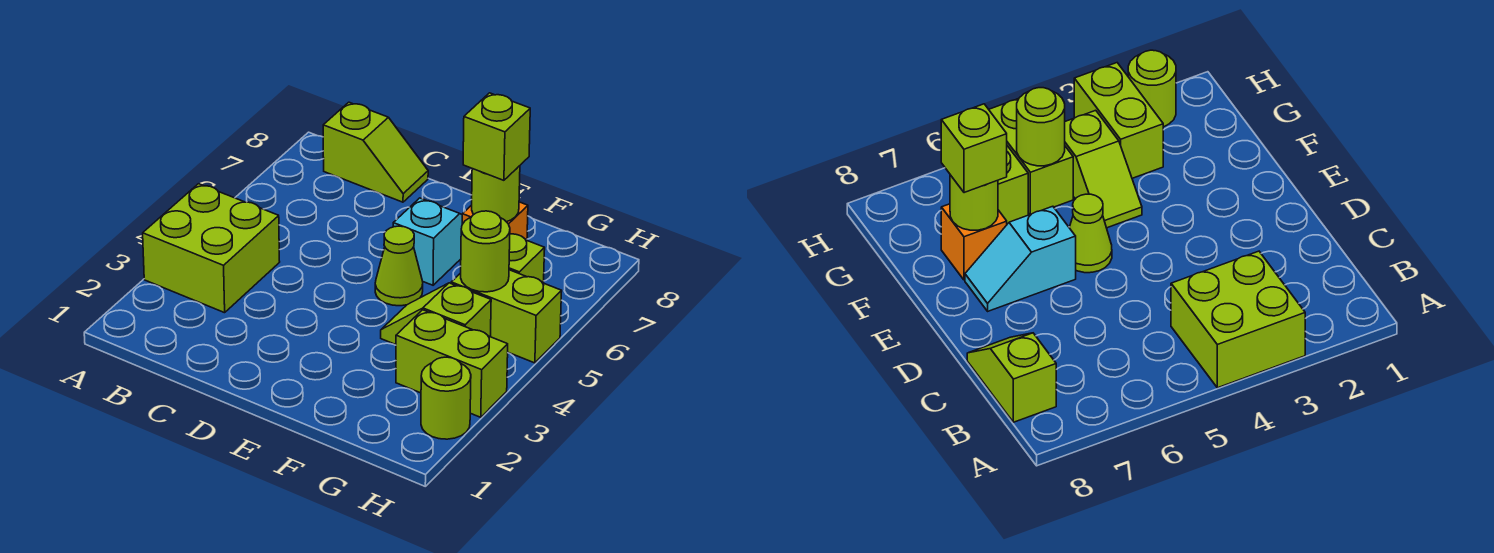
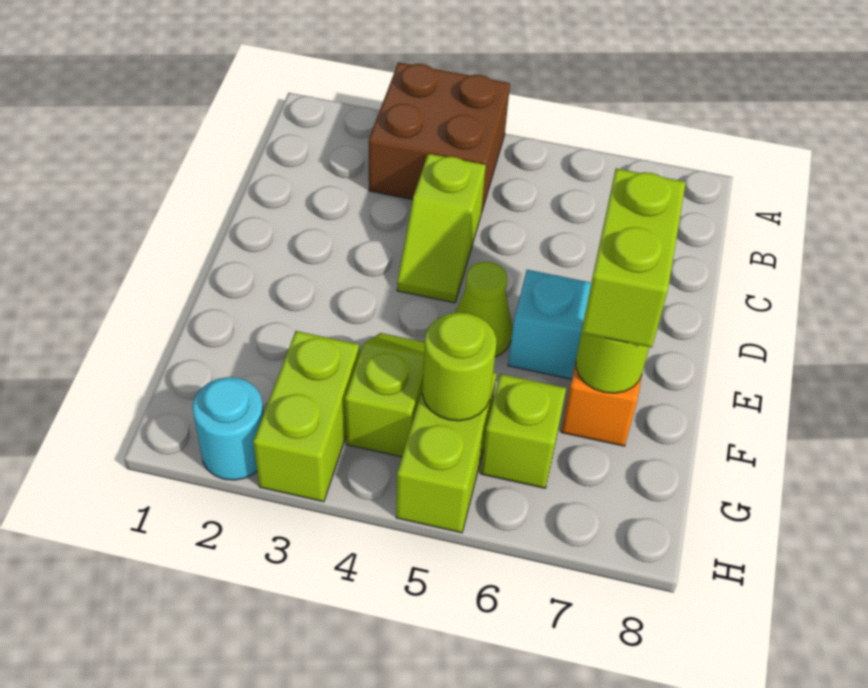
lime 2x2 brick [143,184,280,313] -> brown 2x2 brick [369,62,510,213]
lime 1x2 slope [323,102,428,202] -> lime 1x2 slope moved to [397,153,486,303]
lime 1x1 brick [463,93,530,180] -> lime 1x2 brick [581,168,686,348]
lime 1x1 round brick [421,357,471,439] -> cyan 1x1 round brick [193,377,264,480]

